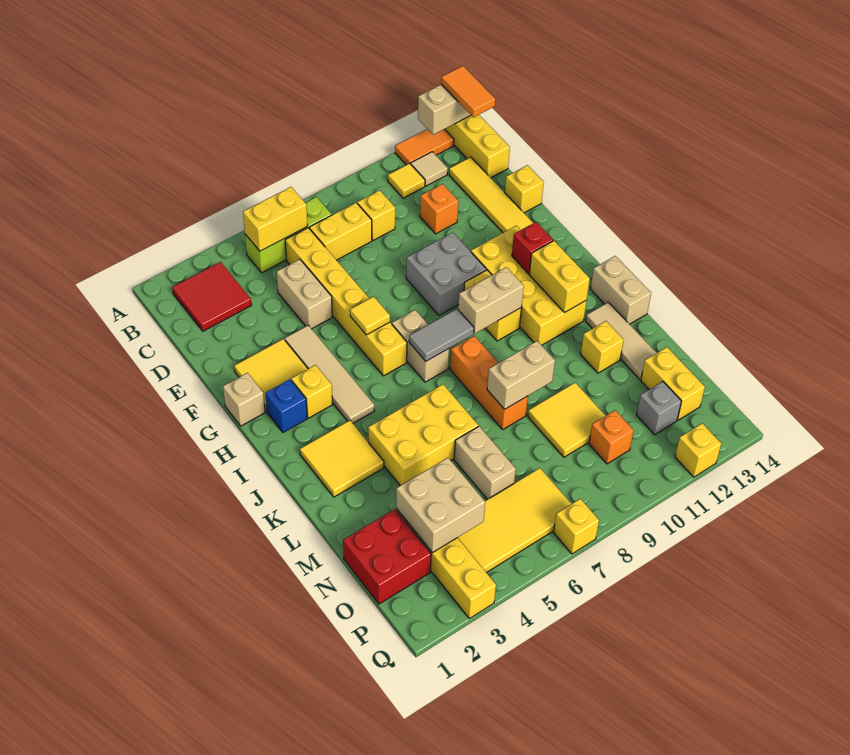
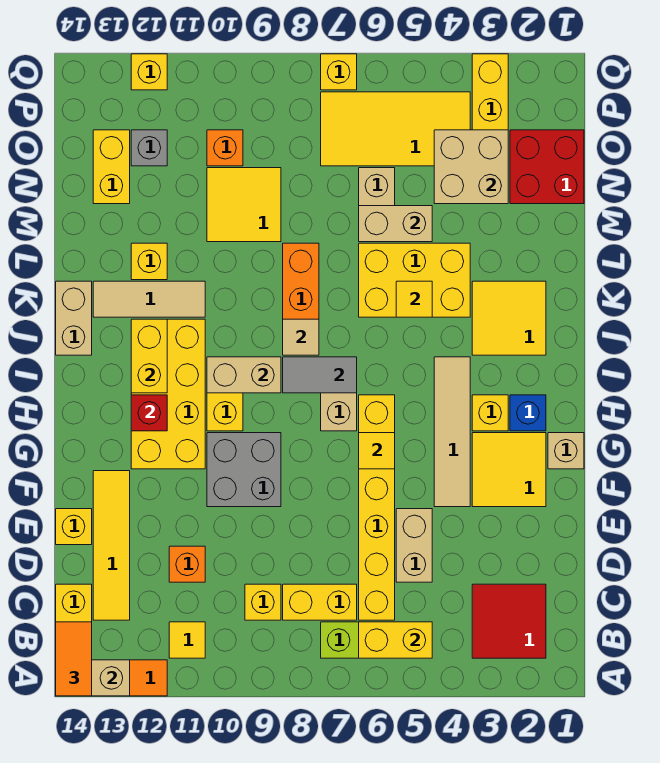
tan 1x1 tile [411,152,448,186] -> tan 1x1 tile moved to [283,319,319,355]
none -> yellow 1x1 tile [396,281,432,317]
tan 1x3 tile [586,302,656,379] -> tan 1x3 tile turned to [93,281,205,317]
tan 1x2 brick [487,341,555,409] -> tan 1x2 brick moved to [359,206,432,242]

